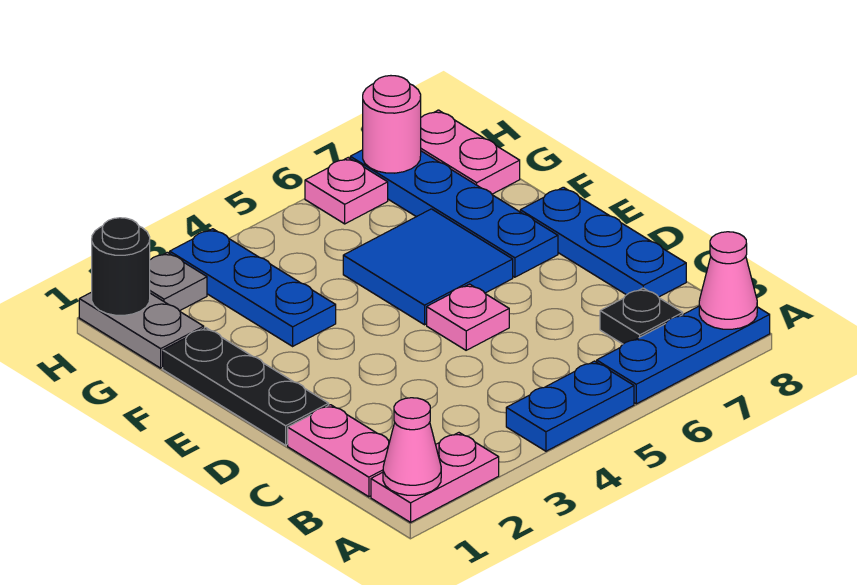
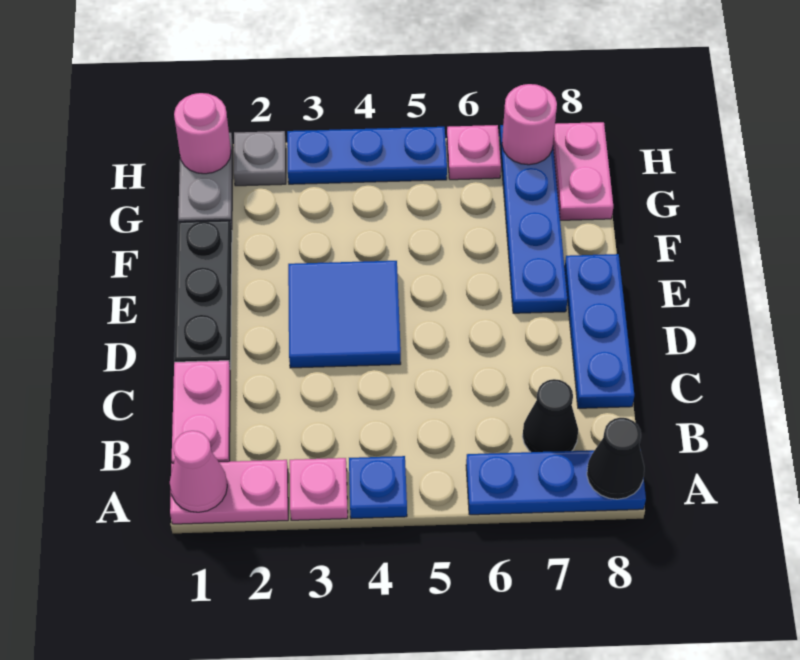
blue 1x2 plate [506,361,634,451] -> blue 1x1 plate [349,456,407,519]
pink 1x1 cone [699,232,757,329] -> black 1x1 cone [587,418,644,499]
black 1x1 plate [600,288,683,344] -> black 1x1 cone [522,379,578,452]
pink 1x1 plate [427,284,509,350] -> pink 1x1 plate moved to [290,458,348,520]
blue 2x2 tile [343,209,513,325] -> blue 2x2 tile moved to [288,261,401,368]
blue 1x3 plate [170,229,336,346] -> blue 1x3 plate turned to [287,127,447,184]
black 1x1 round brick [92,218,150,315] -> pink 1x1 round brick [174,93,231,174]

